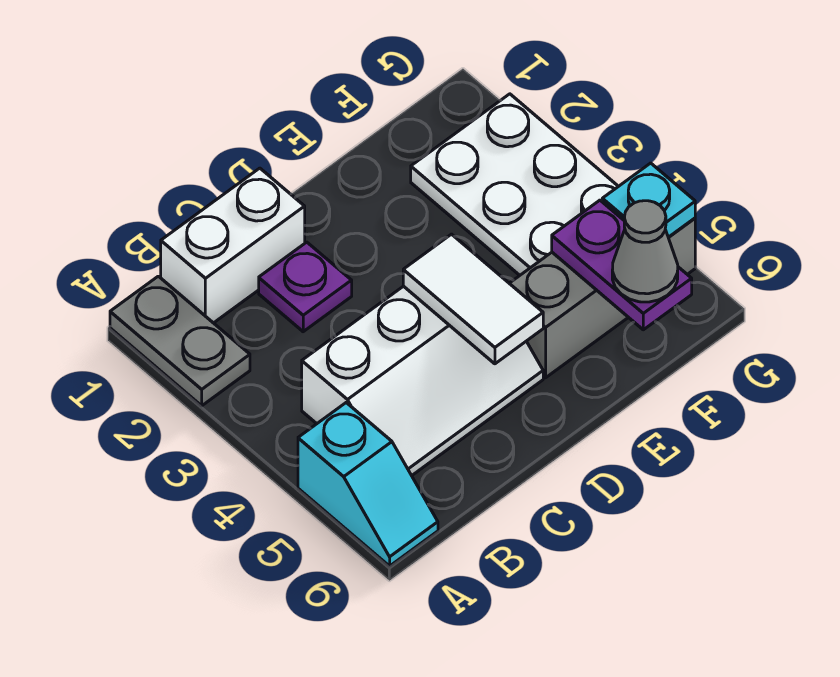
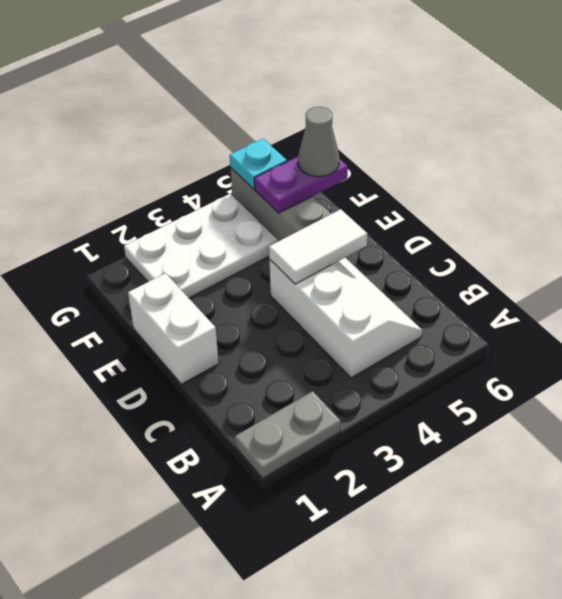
cyan 1x2 slope [298,403,438,566] -> none
white 1x2 brick [161,168,305,323] -> white 1x2 brick moved to [128,273,219,384]
purple 1x1 plate [259,242,352,332] -> none

